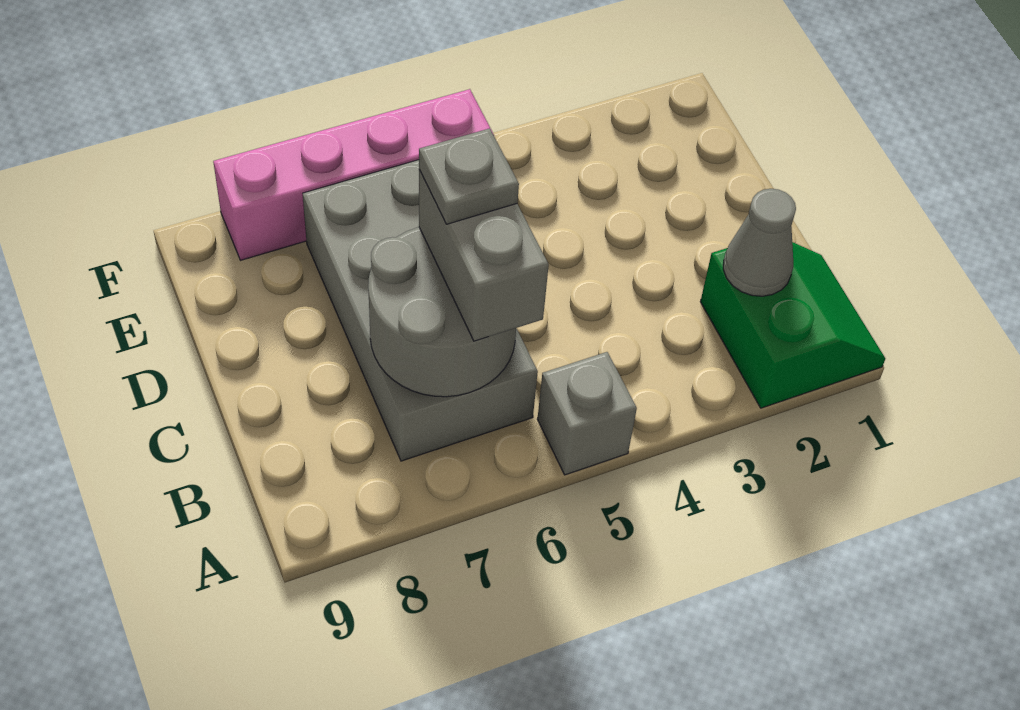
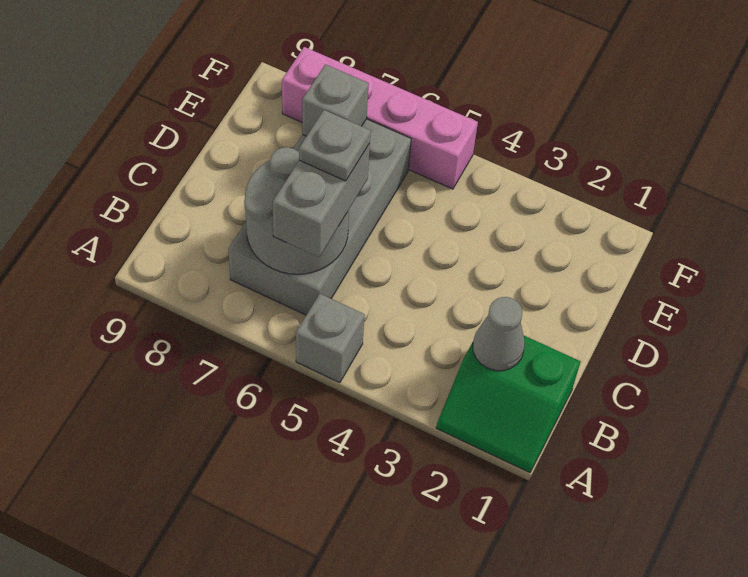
green 2x2 slope [700,242,885,408] -> green 2x2 slope turned to [436,336,581,472]
none -> grey 1x1 brick [302,64,369,136]

